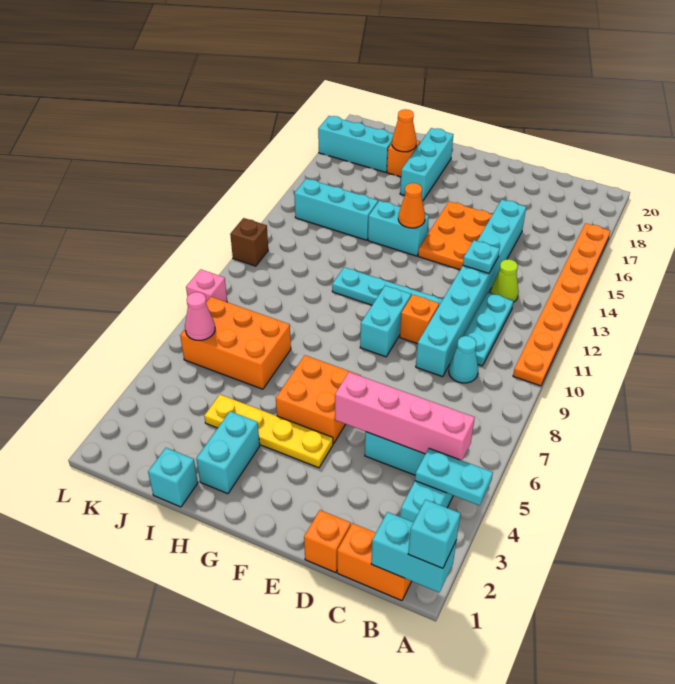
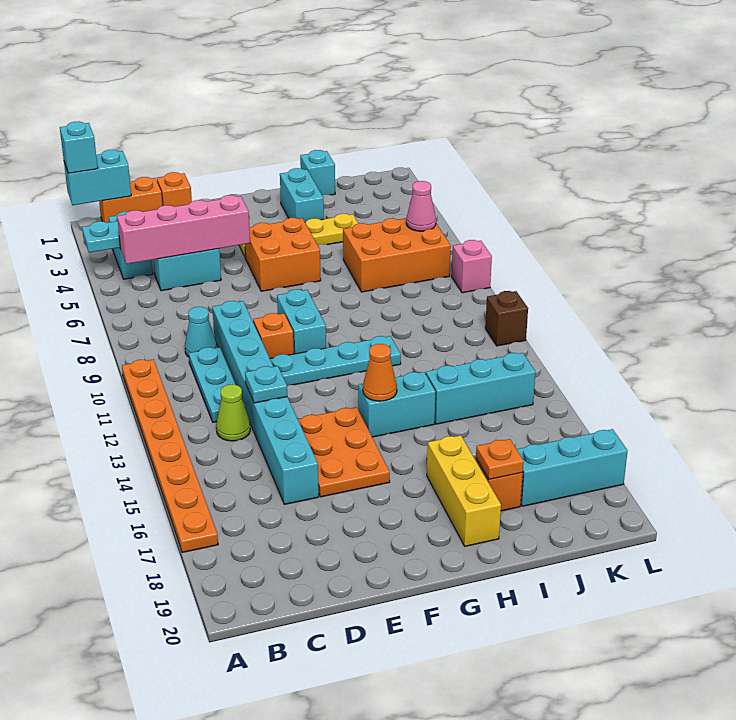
cyan 1x3 brick [400,128,453,201] -> yellow 1x3 brick [427,435,501,546]
orange 1x1 cone [392,109,417,152] -> orange 1x1 plate [476,439,524,479]

